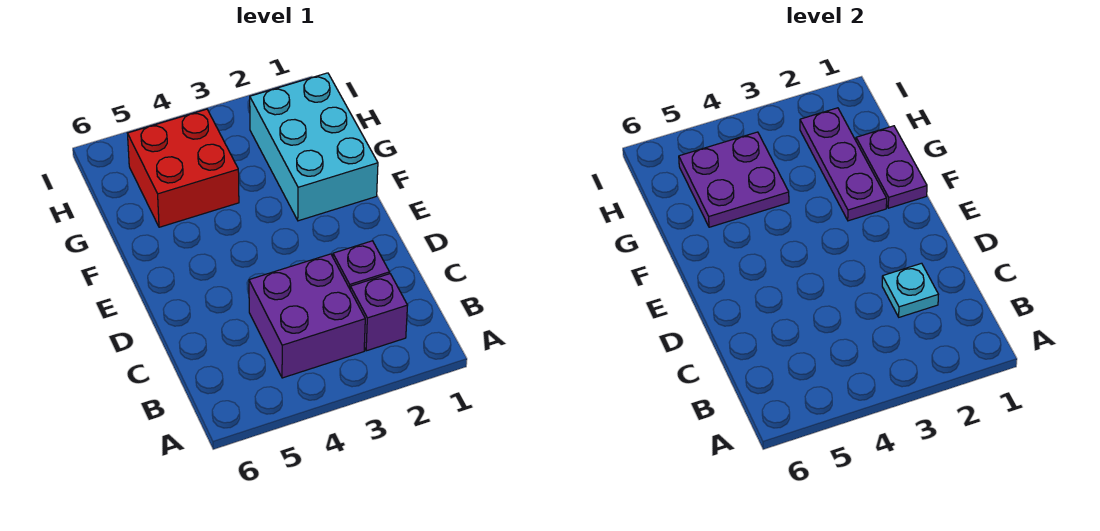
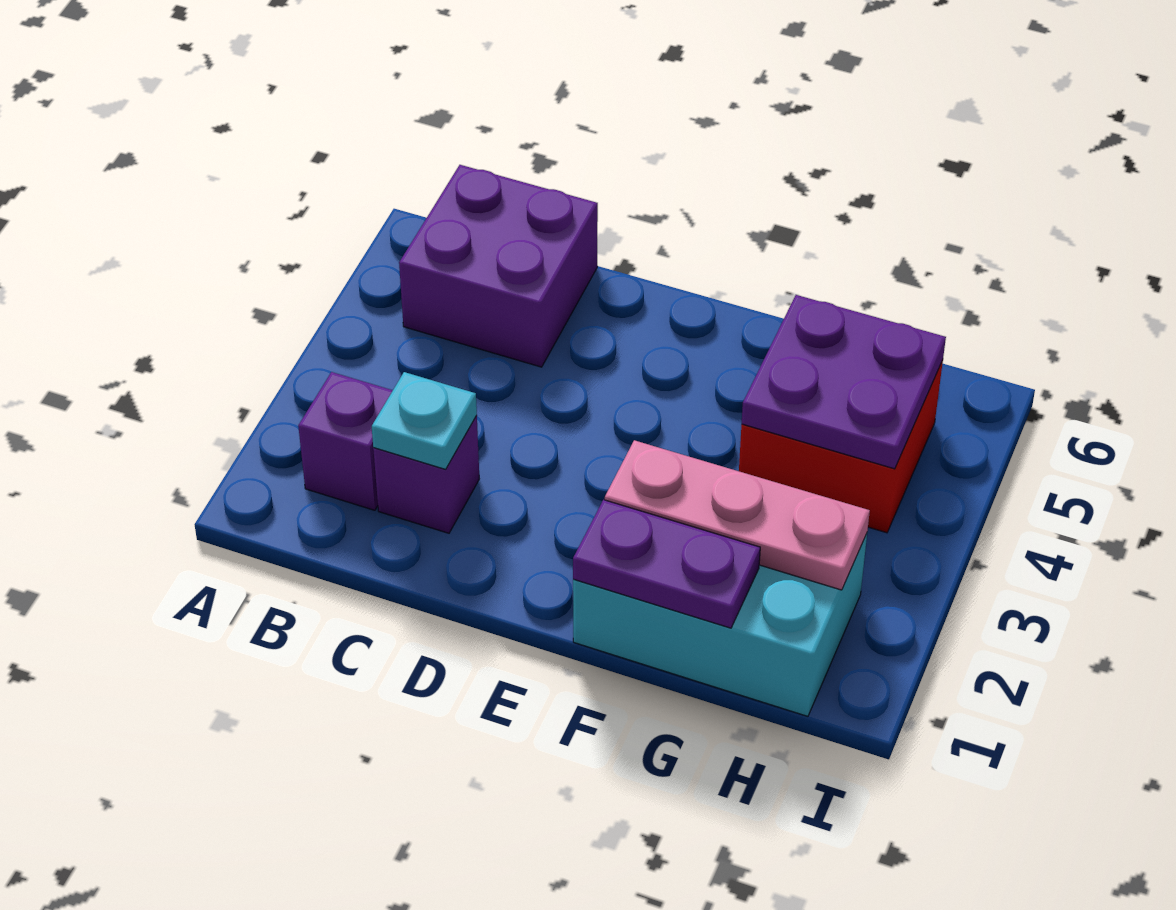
purple 2x2 brick [249,254,365,378] -> purple 2x2 brick moved to [399,165,598,367]
purple 1x3 plate [800,108,887,221] -> pink 1x3 plate [605,440,870,590]

